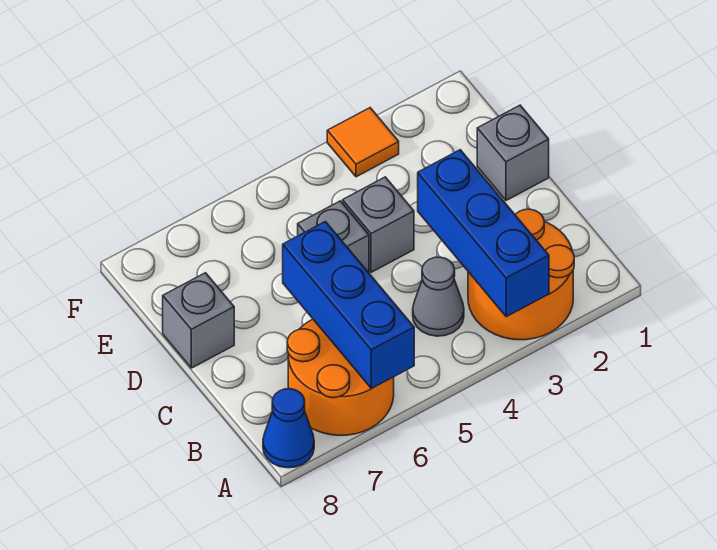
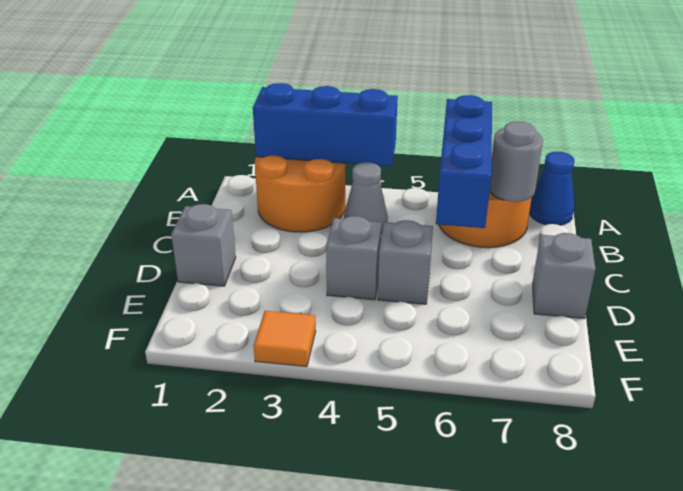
blue 1x3 brick [418,150,549,317] -> blue 1x3 brick turned to [253,83,398,166]
none -> grey 1x1 round brick [490,122,543,202]

